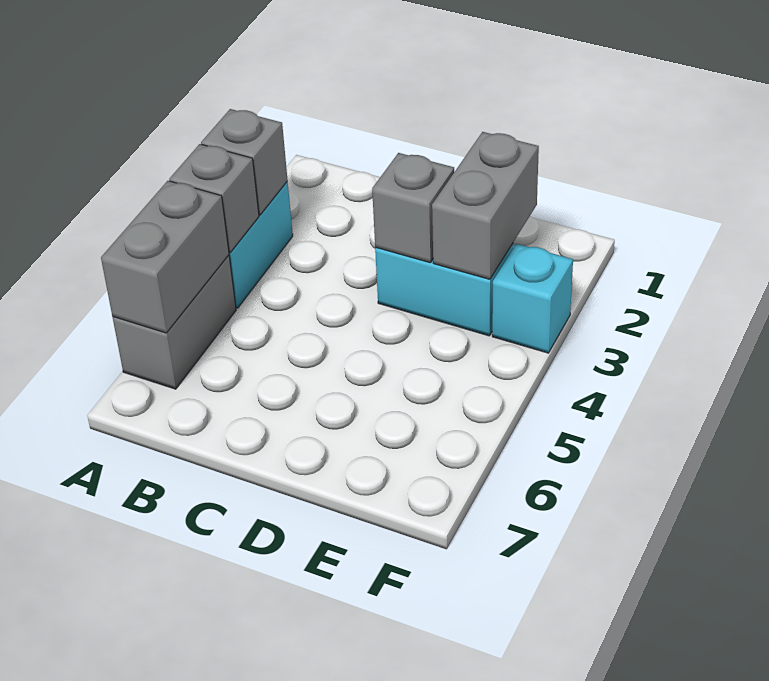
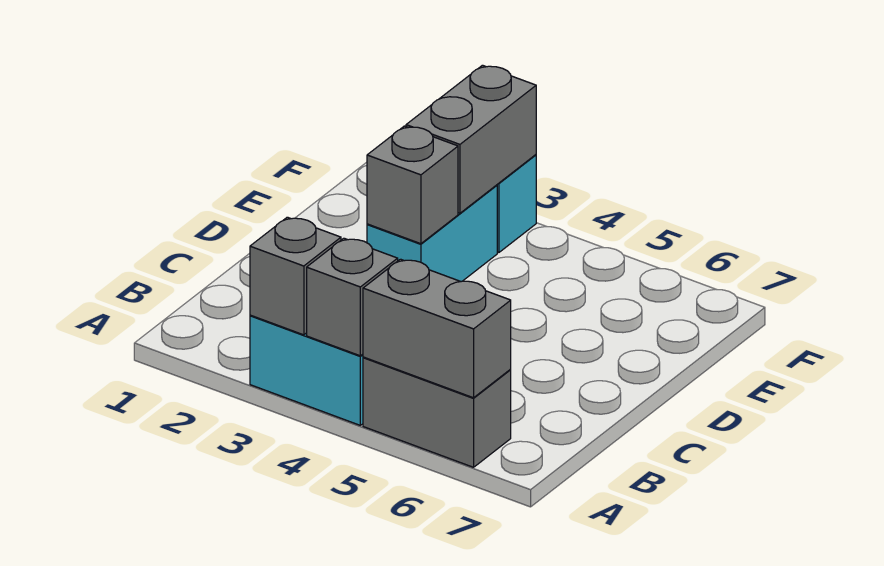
grey 1x2 brick [432,132,539,279] -> grey 1x2 brick turned to [406,65,536,213]

